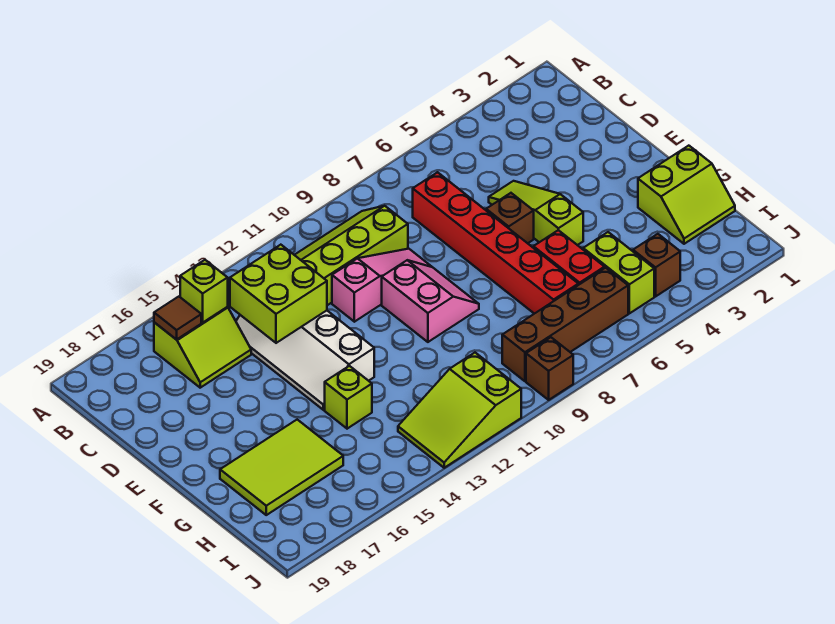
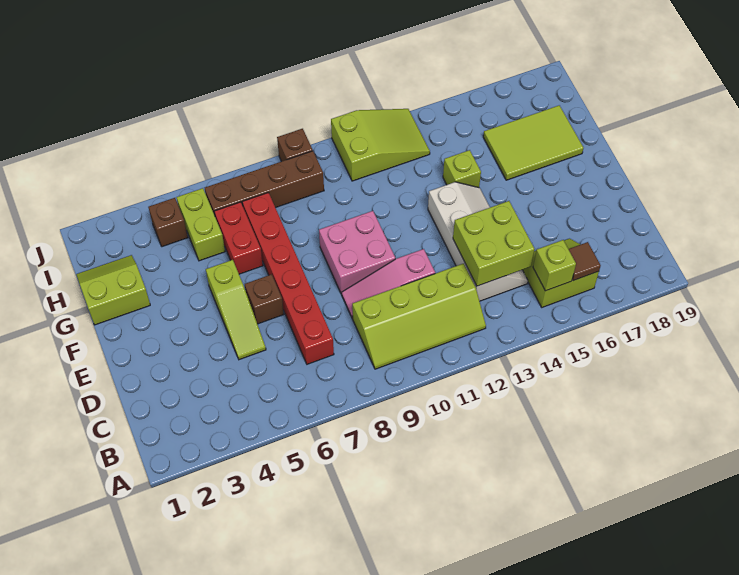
pink 2x2 slope [382,260,479,342] -> pink 2x2 brick [319,211,395,294]

